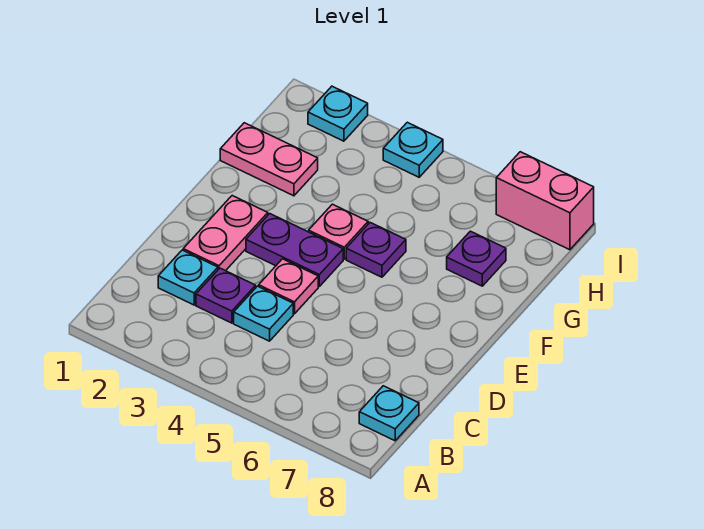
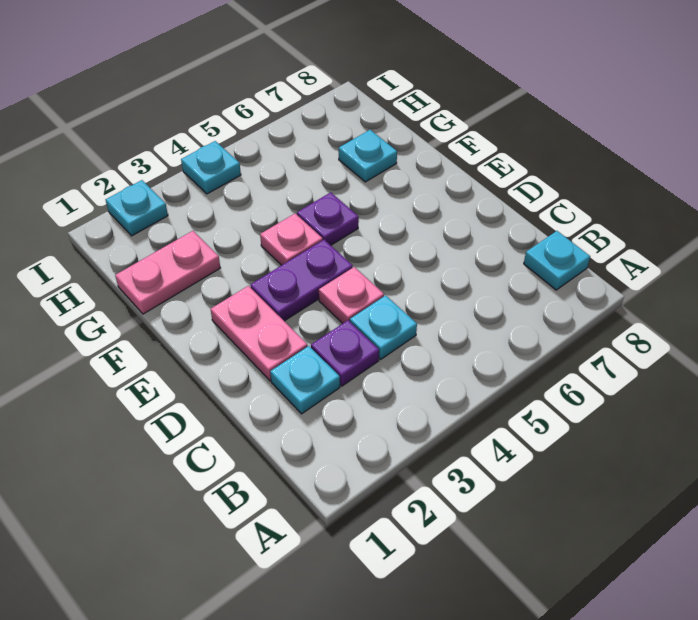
purple 1x1 plate [447,231,506,286] -> cyan 1x1 plate [339,130,397,182]
pink 1x2 brick [496,152,594,250] -> none

